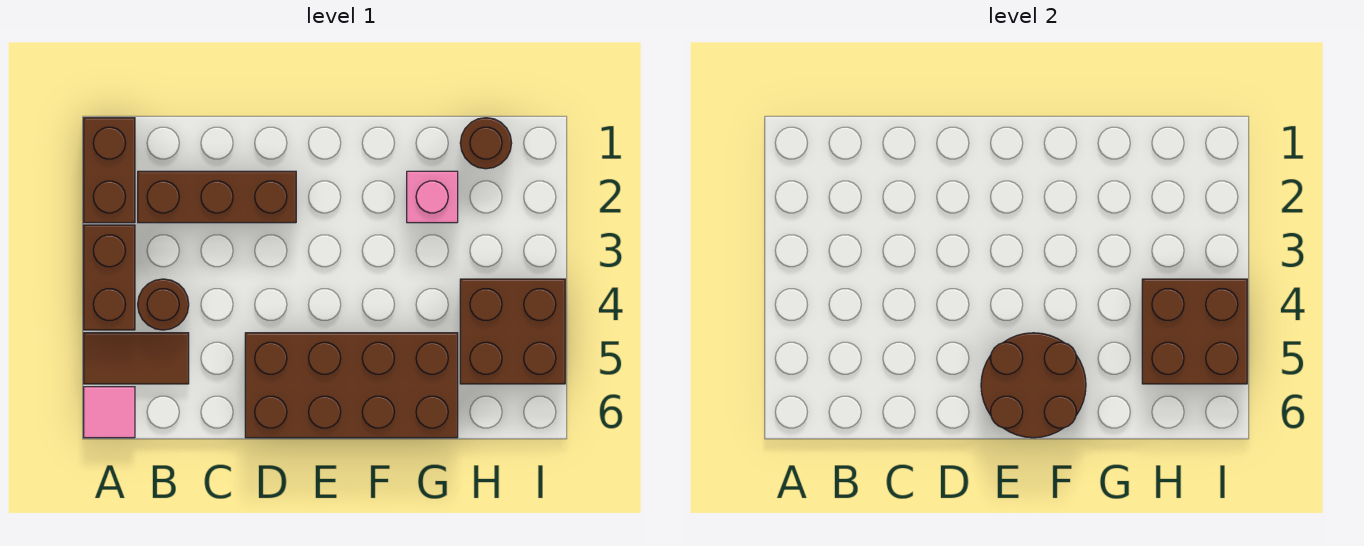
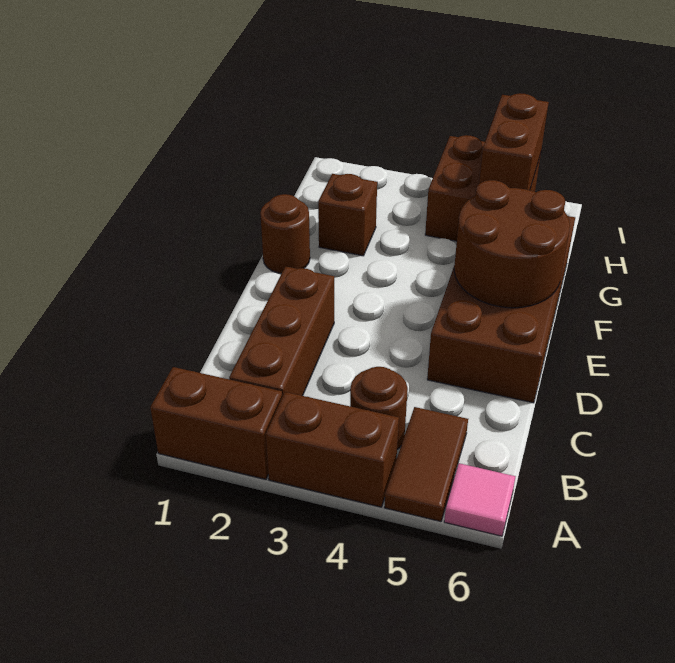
pink 1x1 brick [407,171,458,223] -> brown 1x1 brick [318,174,377,256]
brown 1x1 round brick [460,118,512,169] -> brown 1x1 round brick moved to [260,194,310,273]
brown 2x2 brick [1142,279,1247,384] -> brown 1x2 brick [479,93,549,190]

